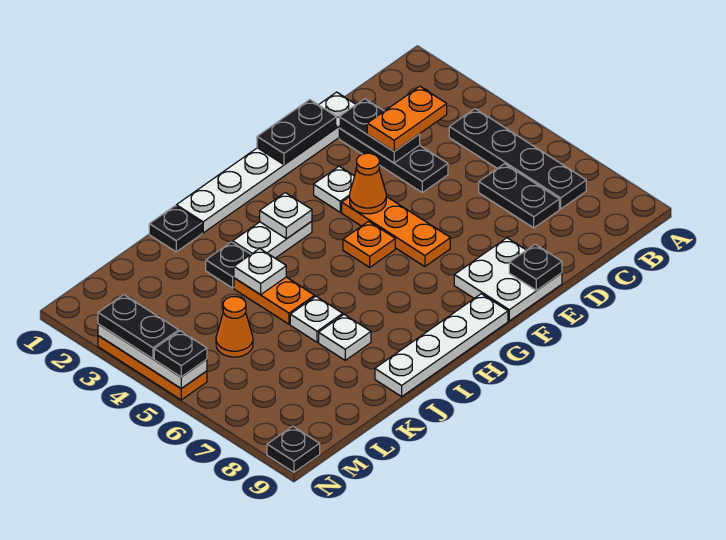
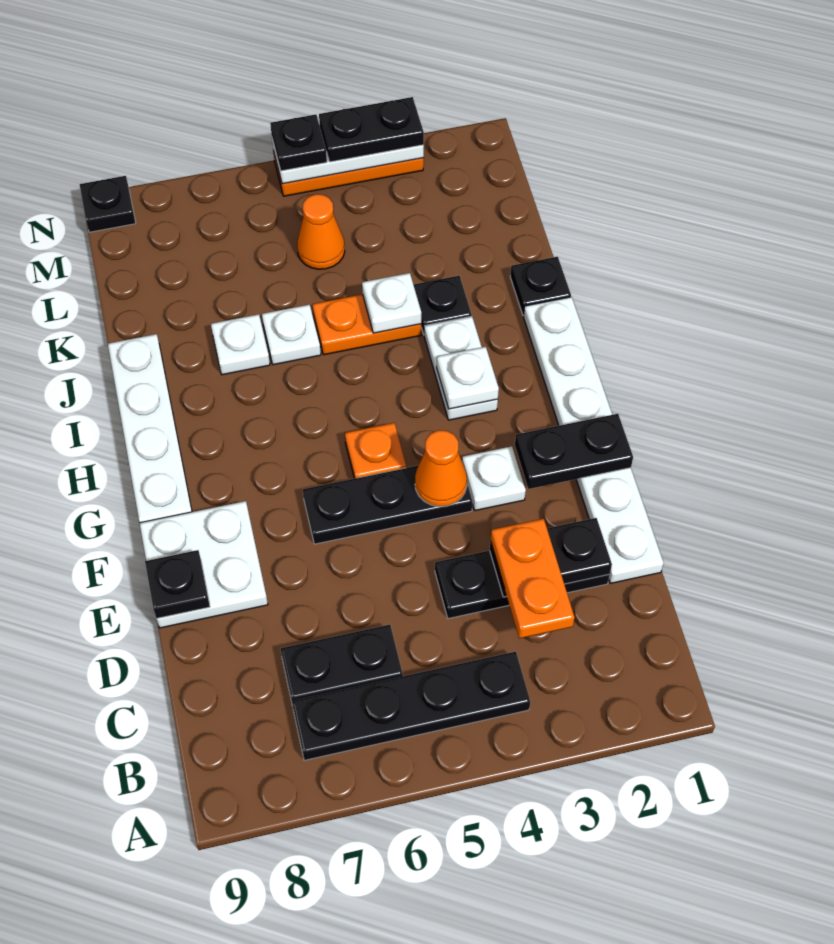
black 1x2 plate [257,100,337,165] -> black 1x2 plate turned to [515,414,633,489]
orange 1x3 plate [342,197,450,267] -> black 1x3 plate [303,466,473,544]

